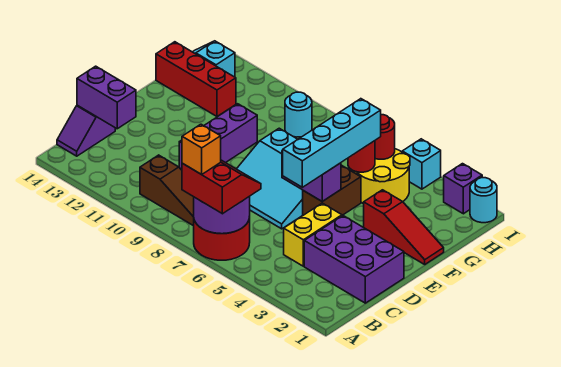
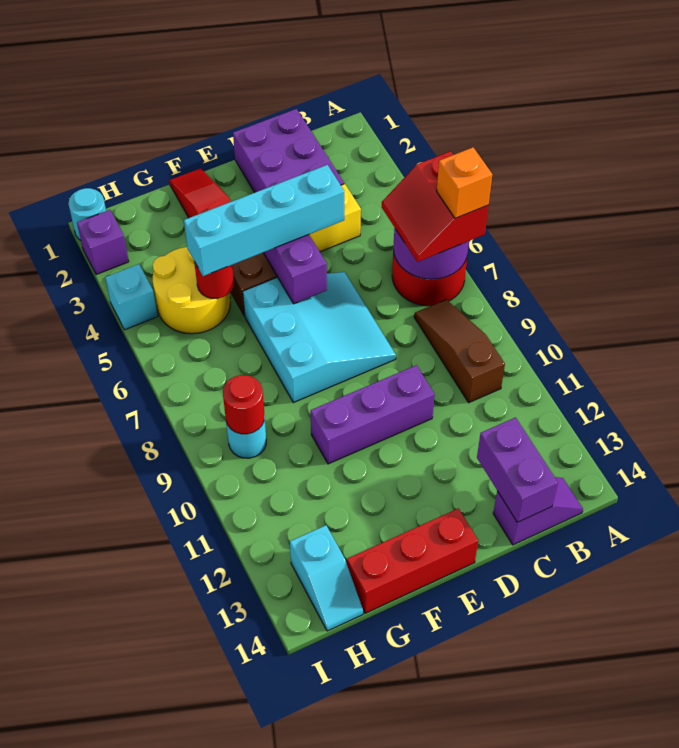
red 1x3 brick [156,42,236,117] -> red 1x3 brick turned to [347,508,478,613]
red 1x1 round brick [375,115,395,159] -> red 1x1 round brick moved to [223,375,264,434]

